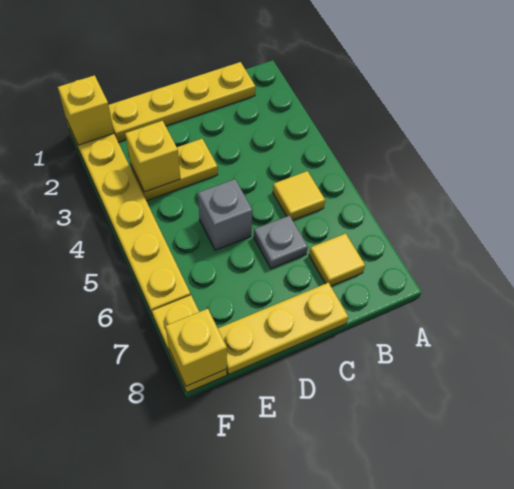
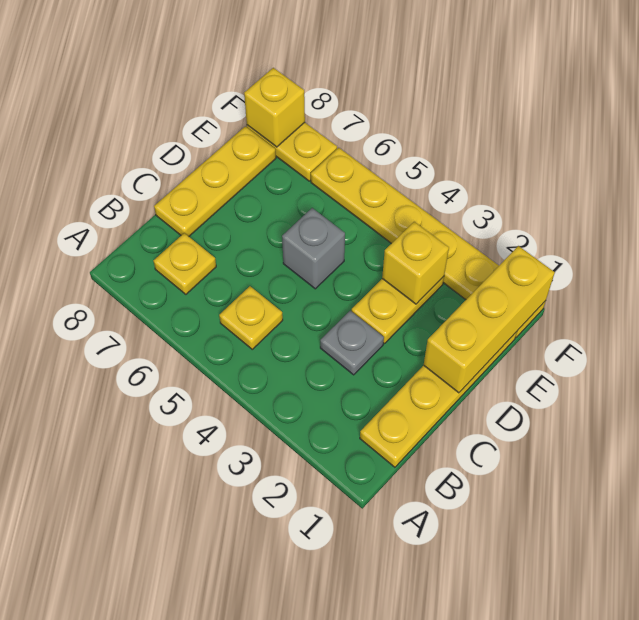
yellow 1x1 tile [273,171,325,220] -> yellow 1x1 plate [219,286,283,349]
yellow 1x1 tile [309,233,365,286] -> yellow 1x1 plate [153,233,216,294]
grey 1x1 plate [254,216,308,269] -> grey 1x1 plate moved to [320,311,384,375]
yellow 1x1 brick [58,75,114,145] -> yellow 1x3 brick [424,246,555,393]

